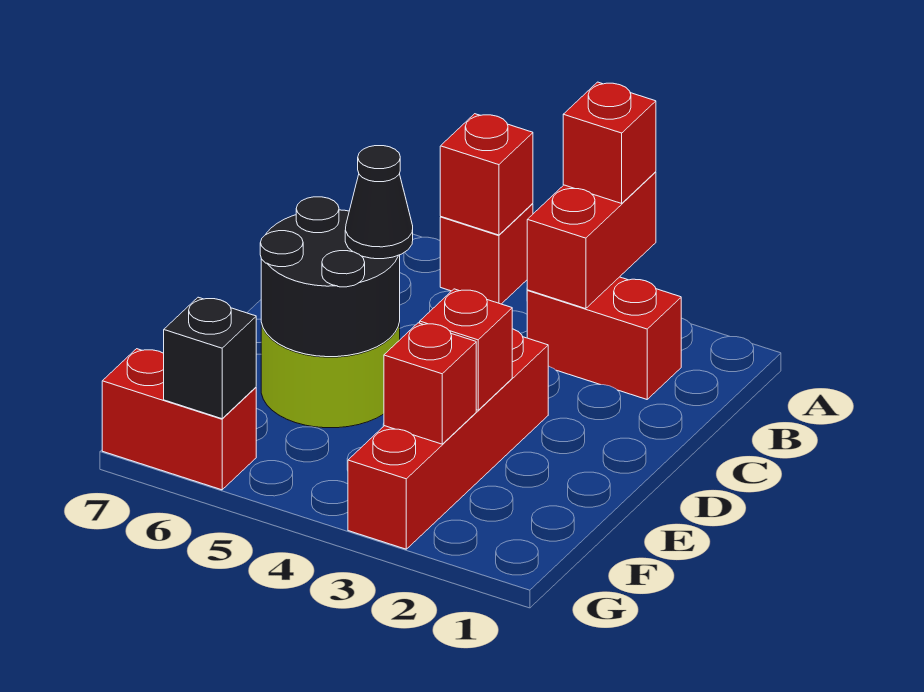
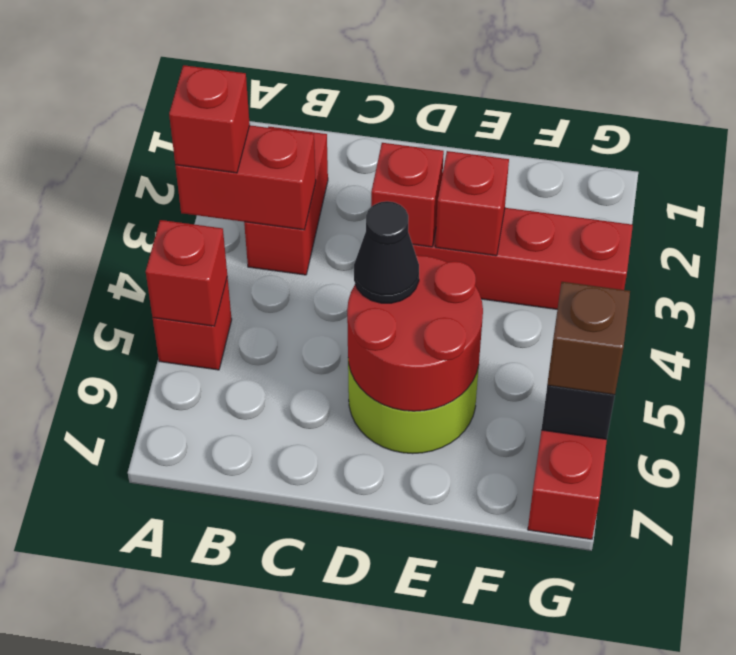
black 2x2 round brick [260,197,400,357] -> red 2x2 round brick [347,255,483,411]
red 1x1 brick [384,323,476,444] -> red 1x1 brick moved to [371,143,444,247]
none -> brown 1x1 brick [547,282,630,395]

